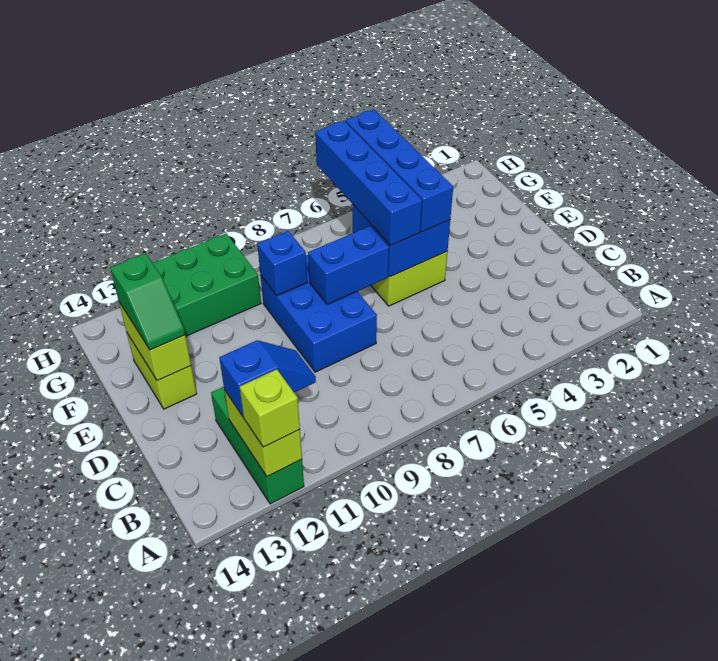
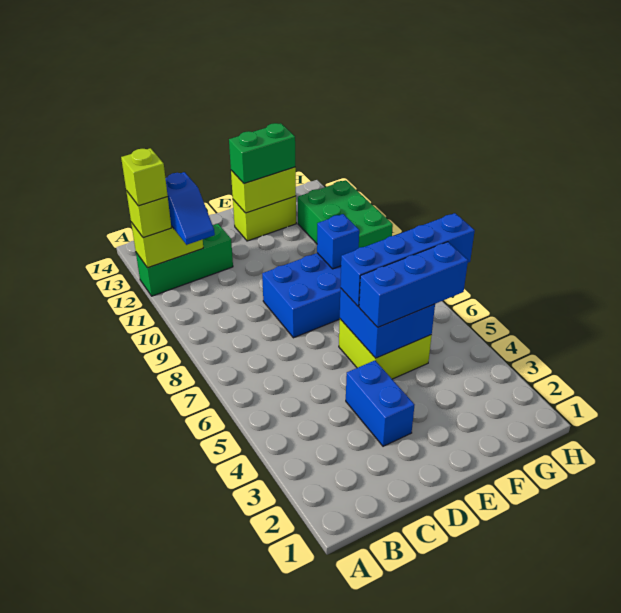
none -> lime 1x1 brick [121,148,168,206]
blue 1x4 brick [346,110,453,232] -> blue 1x3 brick [359,242,468,327]
blue 1x2 brick [308,226,389,304] -> blue 1x2 brick moved to [346,361,414,446]
green 1x2 slope [110,253,185,350] -> green 1x2 brick [229,123,295,184]

